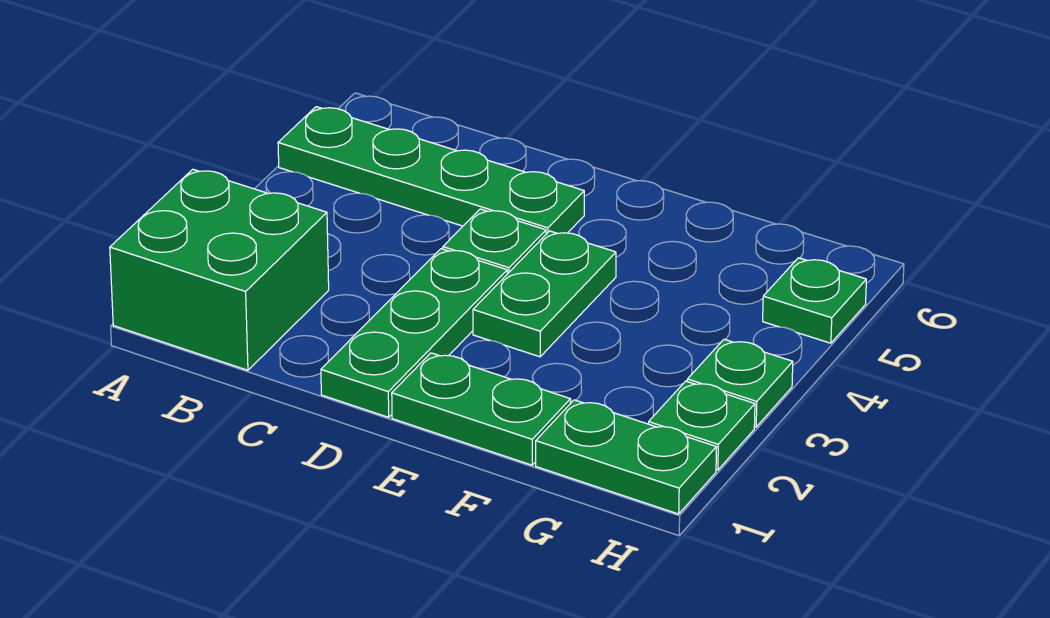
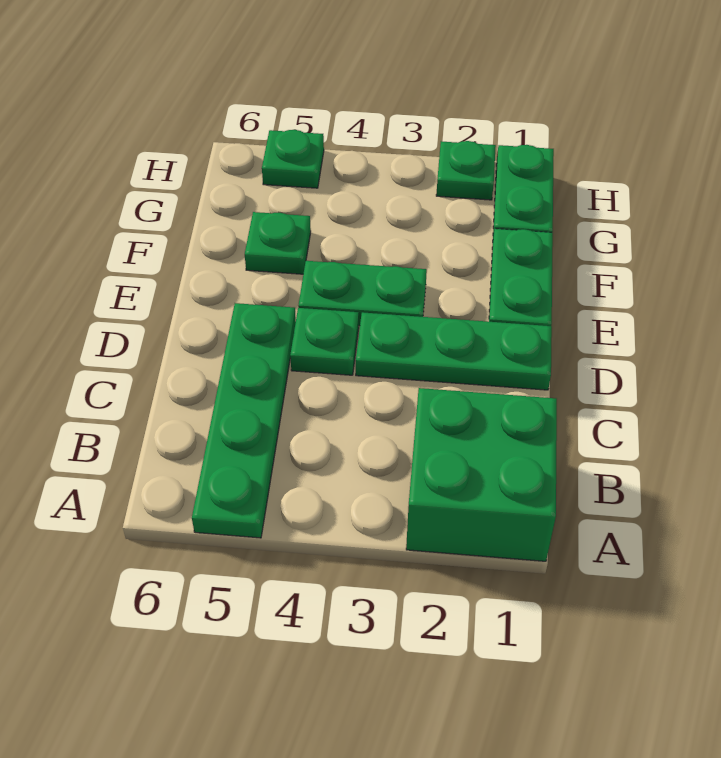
green 1x1 plate [687,339,793,427] -> green 1x1 plate moved to [245,212,311,274]

